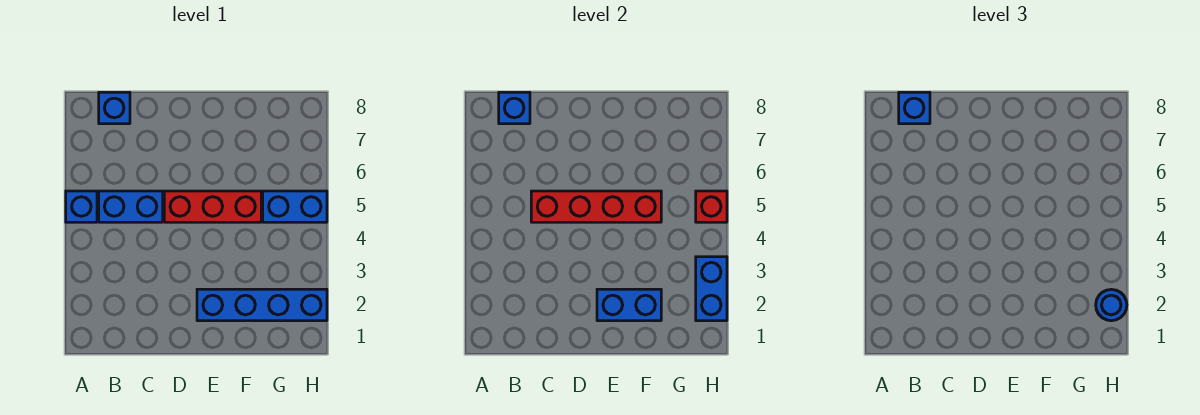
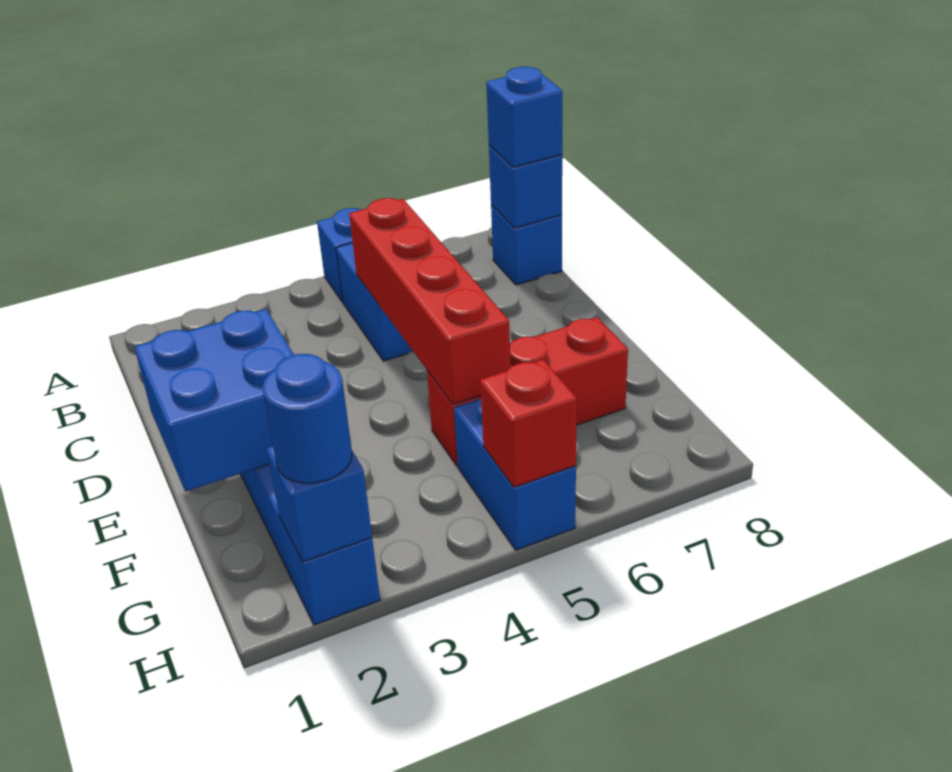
red 1x3 brick [164,191,261,222] -> red 1x3 brick turned to [427,317,628,466]
blue 1x2 brick [597,289,661,321] -> blue 2x2 brick [135,309,294,492]
blue 1x2 brick [696,257,727,321] -> blue 1x1 brick [267,446,372,562]

